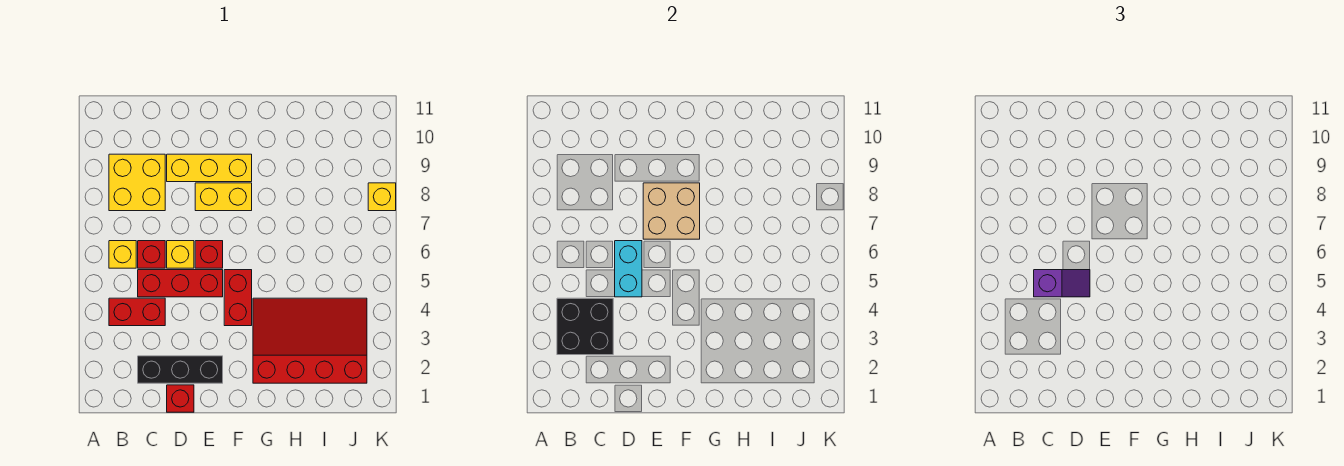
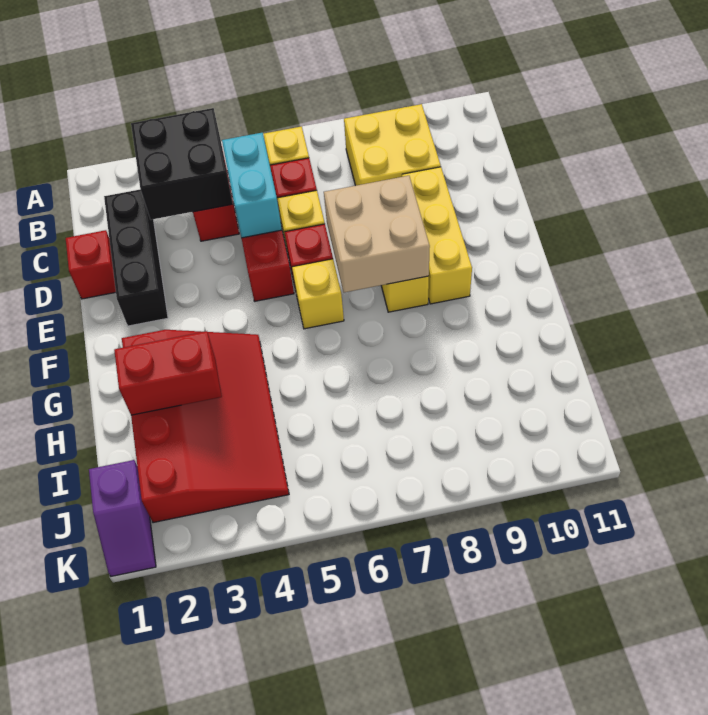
purple 1x2 slope [1034,270,1090,297] -> purple 1x2 slope moved to [89,460,156,576]
cyan 1x2 brick [615,241,642,297] -> cyan 1x2 brick turned to [222,133,282,238]
red 1x2 brick [224,270,252,326] -> red 1x2 brick moved to [114,331,222,415]
yellow 1x1 brick [368,183,396,211] -> yellow 1x1 brick moved to [292,259,344,329]

